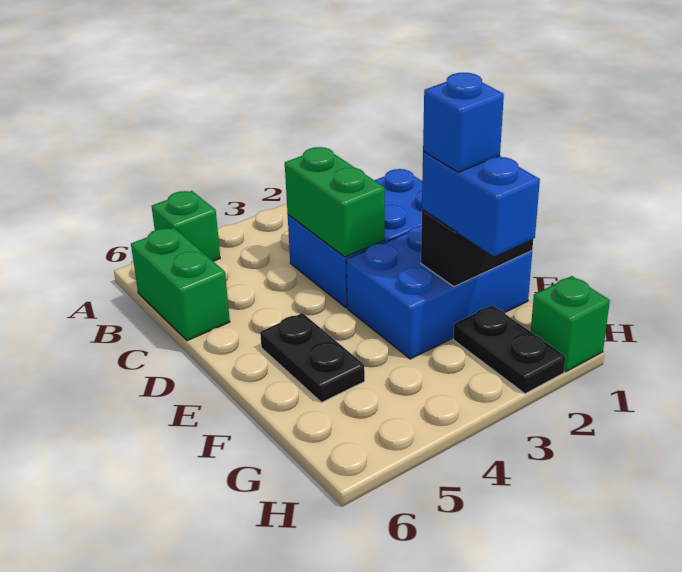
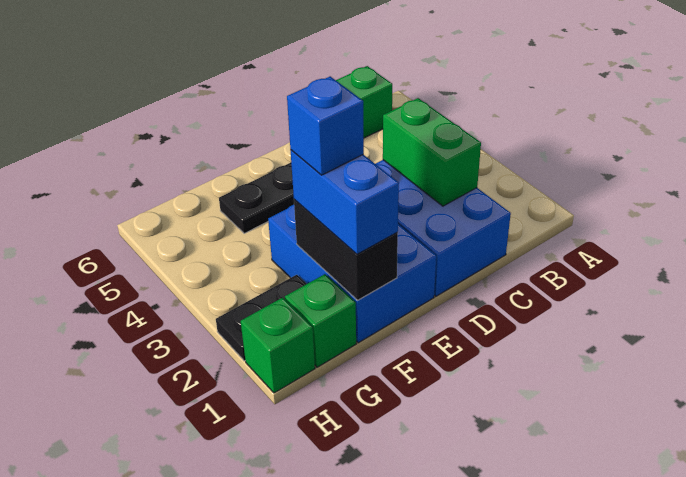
green 1x1 brick [152,191,220,261] -> green 1x1 brick moved to [285,274,356,367]
green 1x2 brick [285,147,385,257] -> green 1x2 brick turned to [383,98,481,206]
blue 1x2 brick [422,151,540,256] -> blue 1x2 brick turned to [291,150,399,254]

